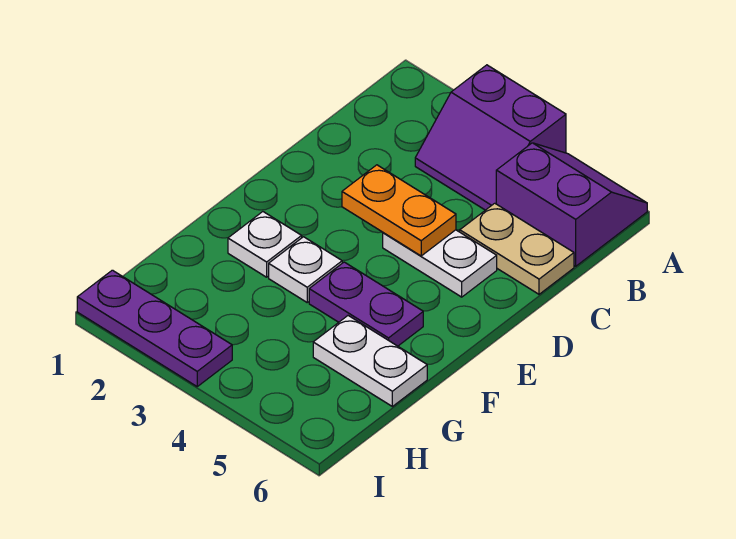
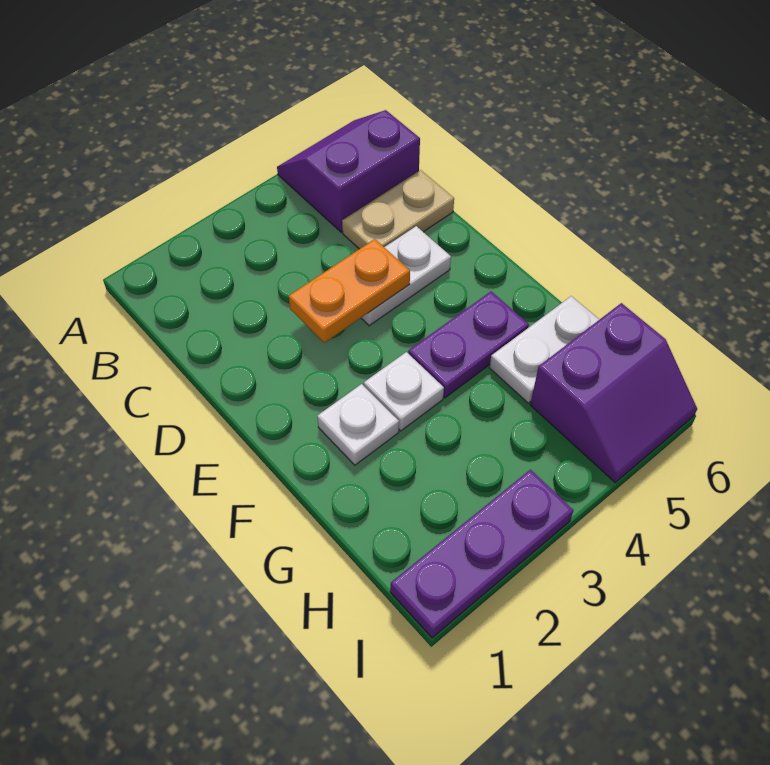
purple 2x2 slope [415,65,566,210] -> purple 2x2 slope moved to [530,303,697,482]

